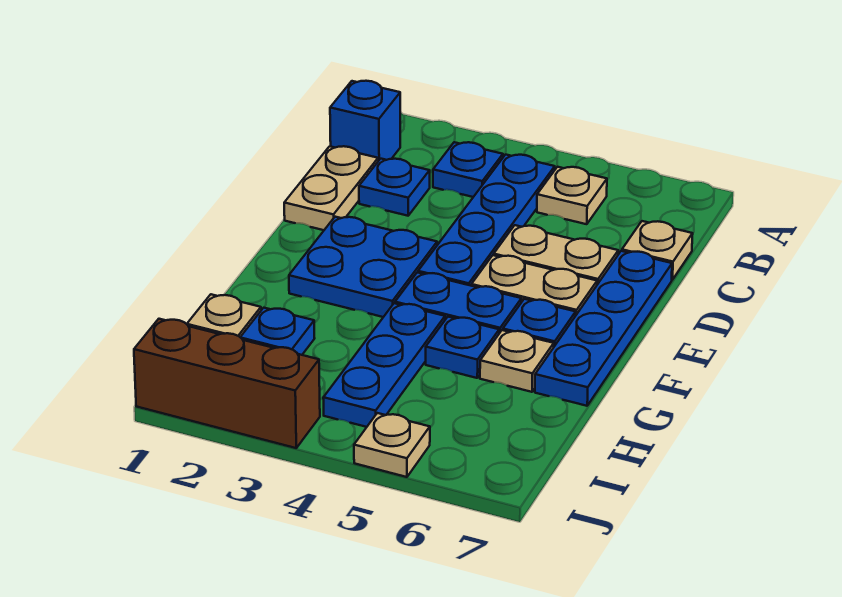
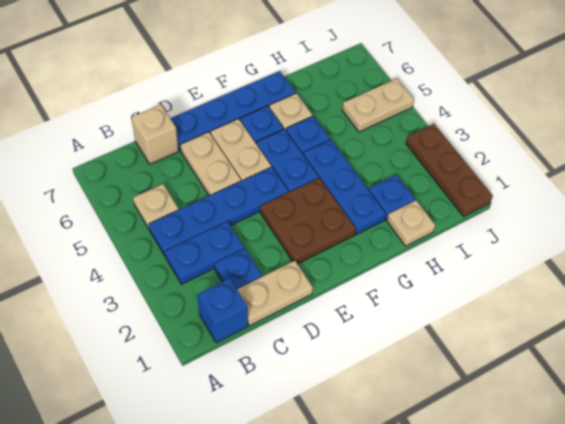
blue 1x1 plate [433,142,503,197] -> blue 1x2 plate [165,221,244,284]
tan 1x1 plate [622,221,693,280] -> tan 1x1 brick [131,105,179,164]
blue 2x2 plate [289,217,437,317] -> brown 2x2 plate [260,178,356,264]
blue 1x3 plate [323,303,445,427] -> blue 1x3 plate turned to [303,140,386,234]
brown 1x3 brick [134,319,320,448] -> brown 1x3 plate [406,124,493,216]
tan 1x1 plate [354,413,430,477] -> tan 1x2 plate [342,78,414,132]

